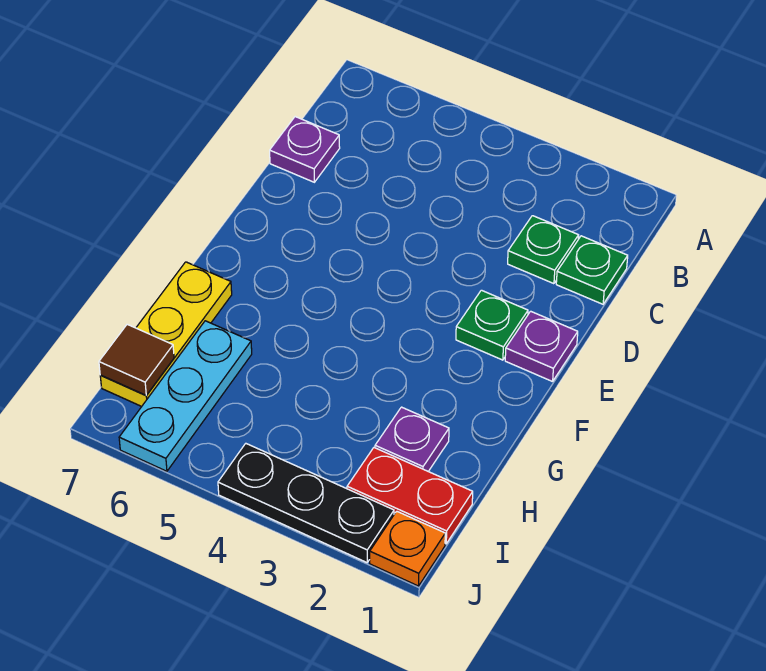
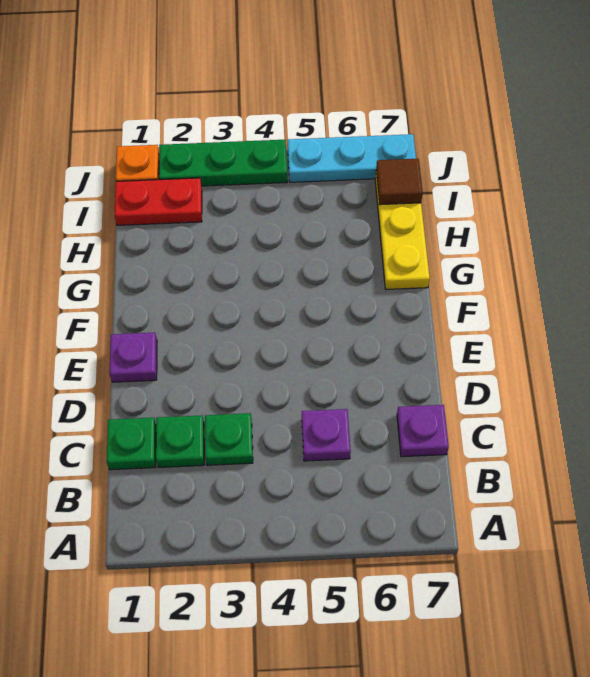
green 1x1 plate [456,290,528,360] -> green 1x1 plate moved to [205,413,253,465]
purple 1x1 plate [375,407,449,471] -> purple 1x1 plate moved to [302,409,351,461]
cyan 1x3 plate [119,321,252,471] -> cyan 1x3 plate turned to [288,134,416,182]
black 1x3 plate [218,444,394,562] -> green 1x3 plate [159,140,287,186]

